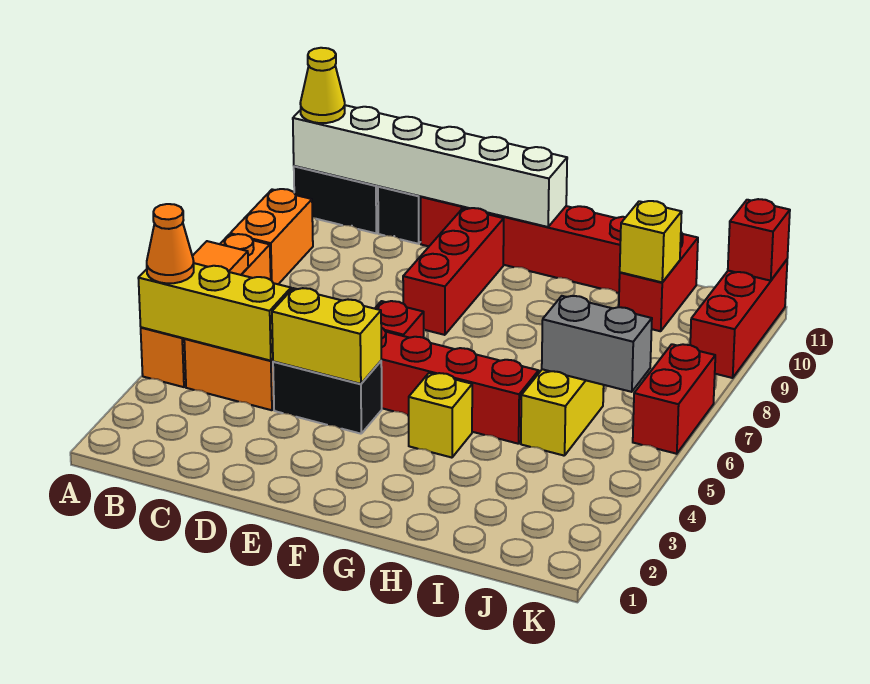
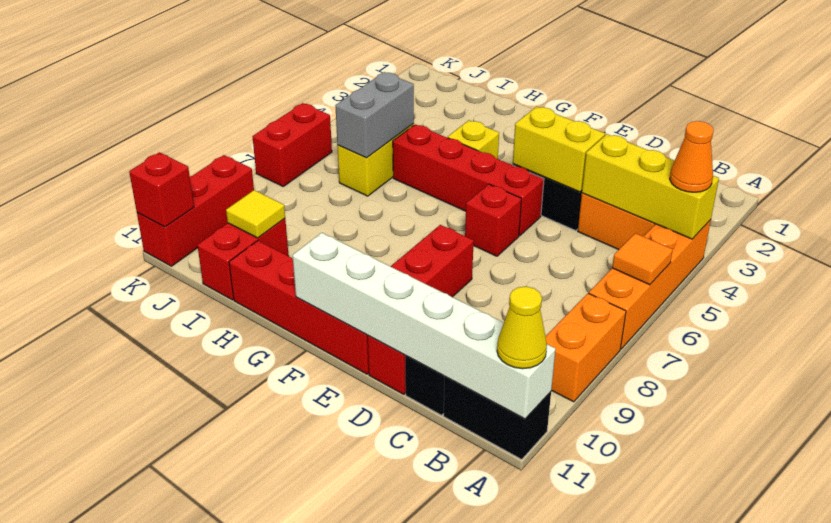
grey 1x2 brick [542,296,652,392] -> grey 1x2 brick turned to [335,72,414,158]
yellow 1x1 brick [620,201,682,282] -> yellow 1x1 tile [226,190,285,238]

